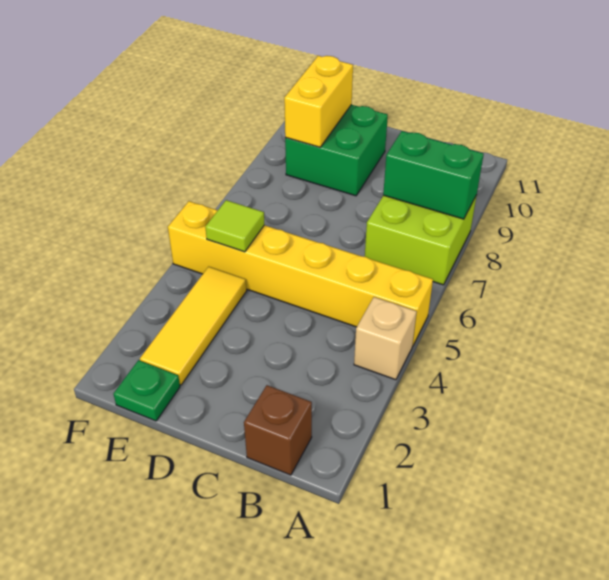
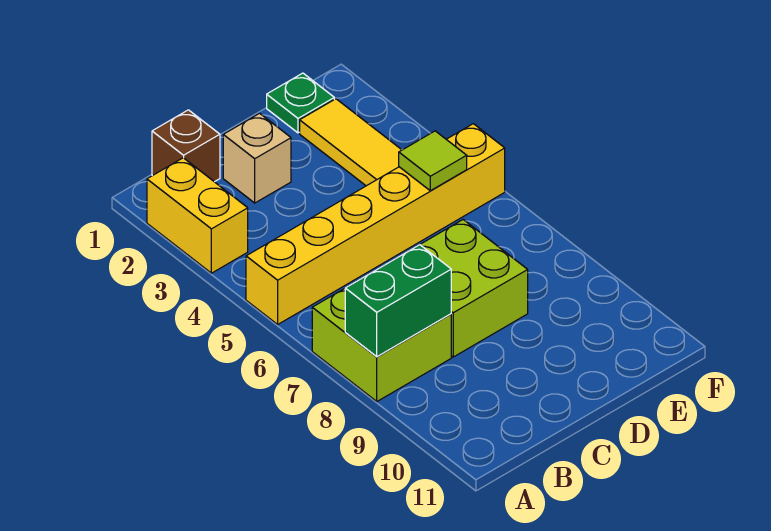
tan 1x1 brick [354,297,417,380] -> tan 1x1 brick moved to [223,113,291,203]
none -> lime 2x2 brick [420,220,528,357]
green 2x2 brick [285,105,388,196] -> none
yellow 1x2 brick [284,56,353,147] -> yellow 1x2 brick moved to [147,158,248,273]

